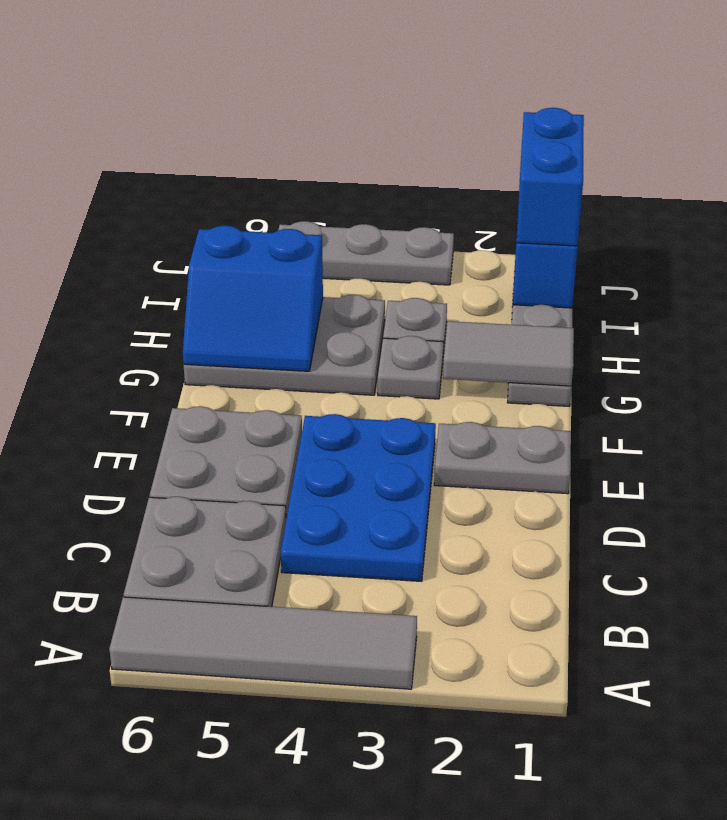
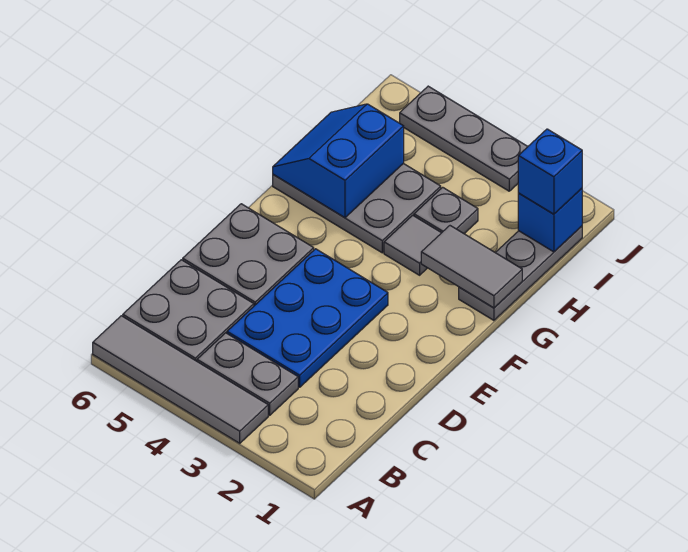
grey 1x2 plate [434,422,571,494] -> grey 1x2 plate moved to [197,333,298,415]
grey 1x1 plate [378,336,443,399] -> grey 1x1 tile [384,215,441,275]
blue 2x2 slope [183,226,323,371] -> blue 2x2 slope turned to [273,104,404,218]
blue 1x2 brick [517,108,584,246] -> blue 1x1 brick [518,129,582,214]

